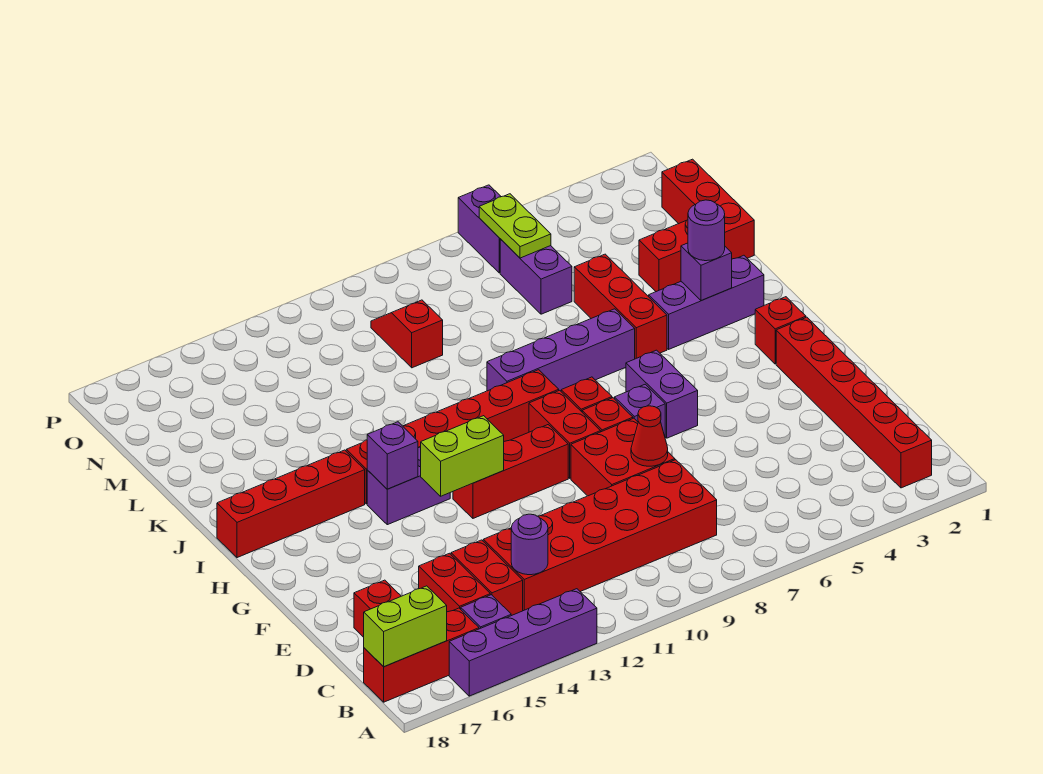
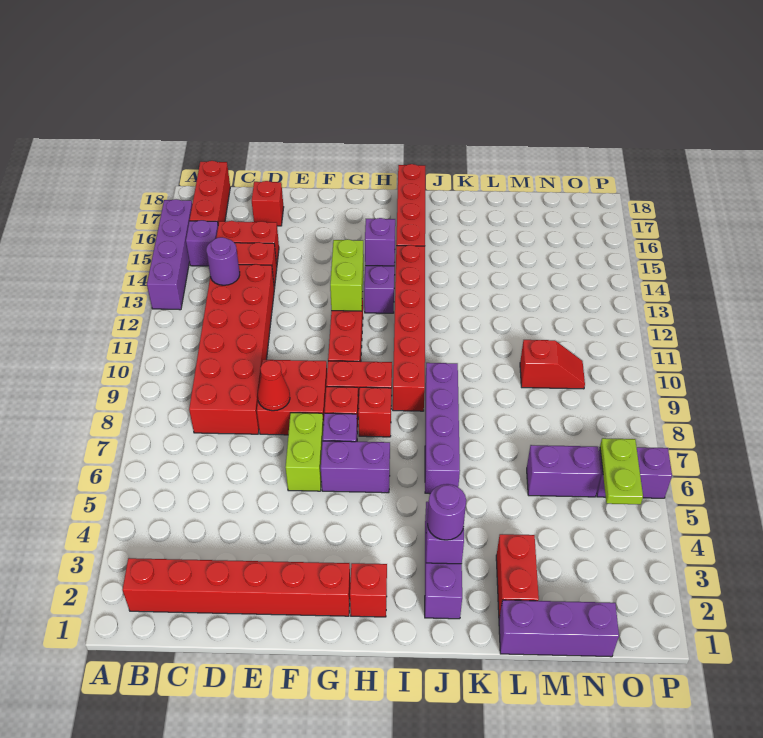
lime 1x2 brick [364,586,447,667] -> lime 1x2 brick moved to [285,413,324,491]
red 1x3 brick [574,254,667,359] -> none
red 1x3 brick [662,159,754,259] -> purple 1x3 brick [499,600,619,657]
lime 1x2 plate [479,194,551,258] -> lime 1x2 plate turned to [600,438,643,504]

